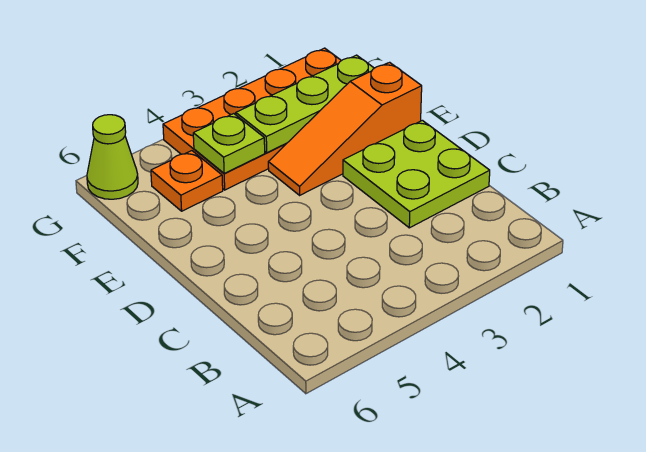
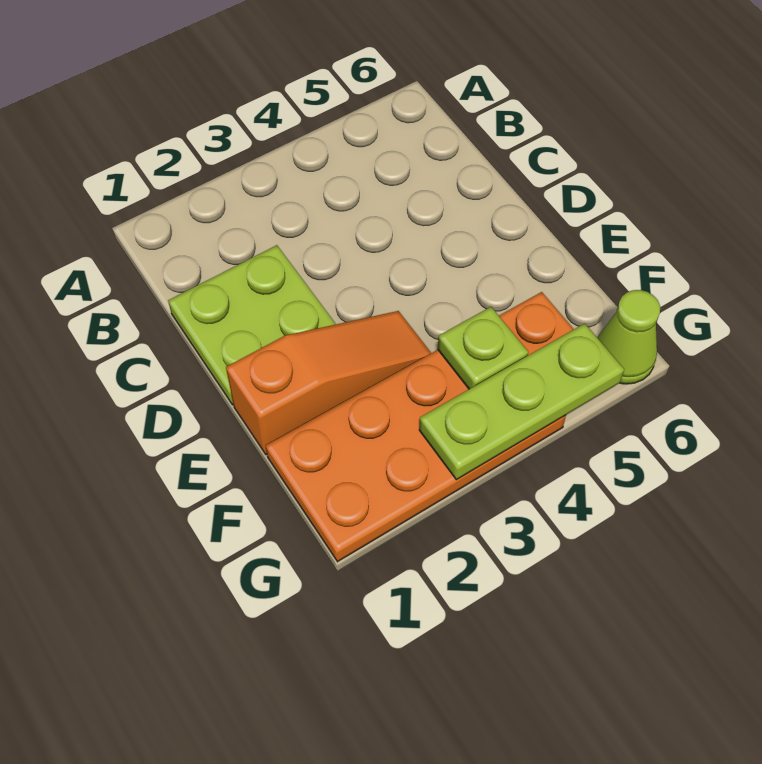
lime 1x3 plate [236,55,374,152] -> lime 1x3 plate moved to [419,323,624,480]

